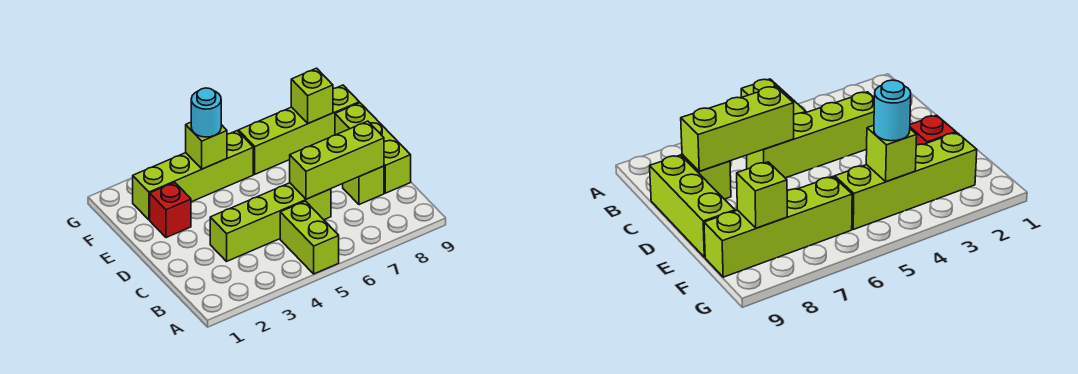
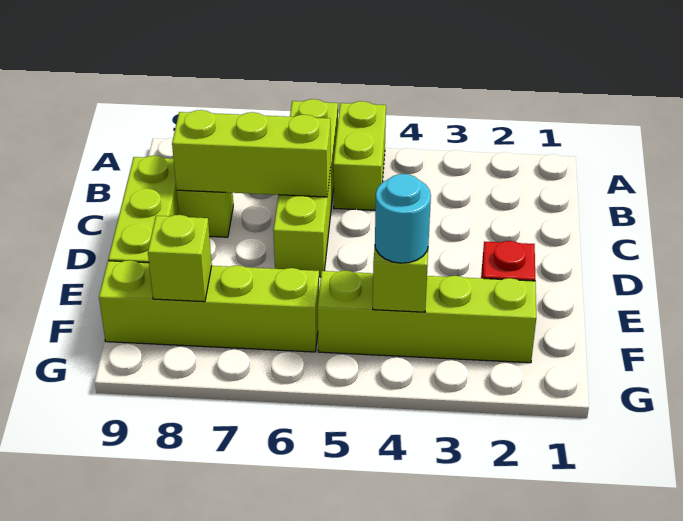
lime 1x4 brick [210,183,331,261] -> lime 1x4 brick turned to [273,99,338,277]

